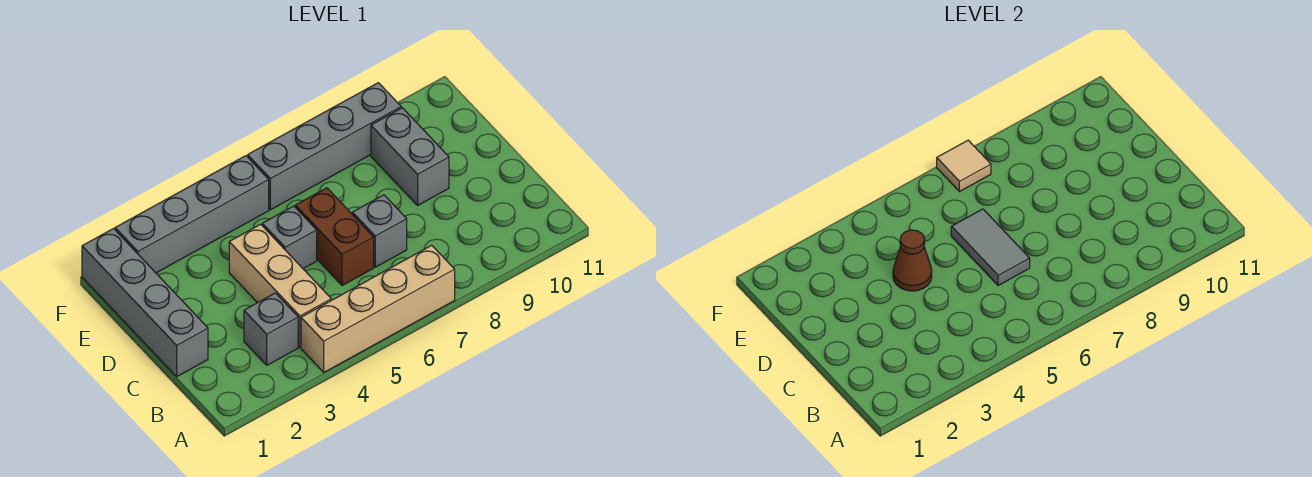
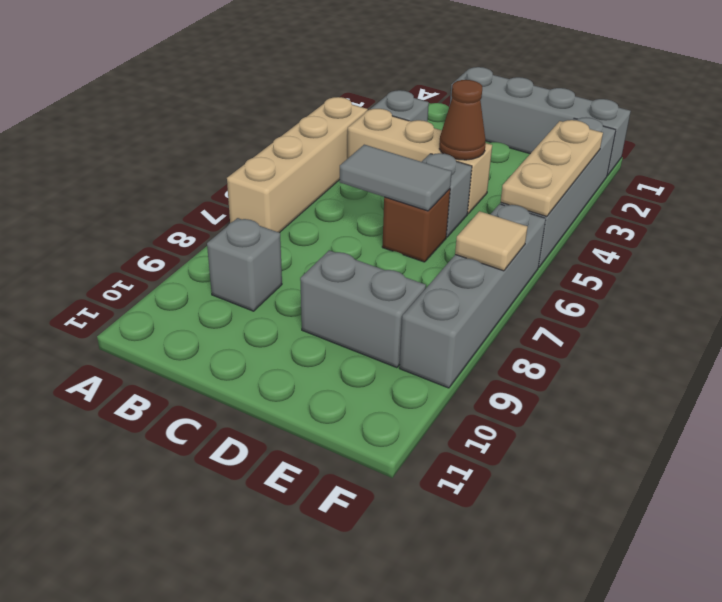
brown 1x2 brick [295,188,374,286] -> brown 1x1 brick [382,189,450,262]
grey 1x1 brick [352,195,407,267] -> grey 1x1 brick moved to [207,218,282,311]
none -> tan 1x3 plate [501,120,603,217]

